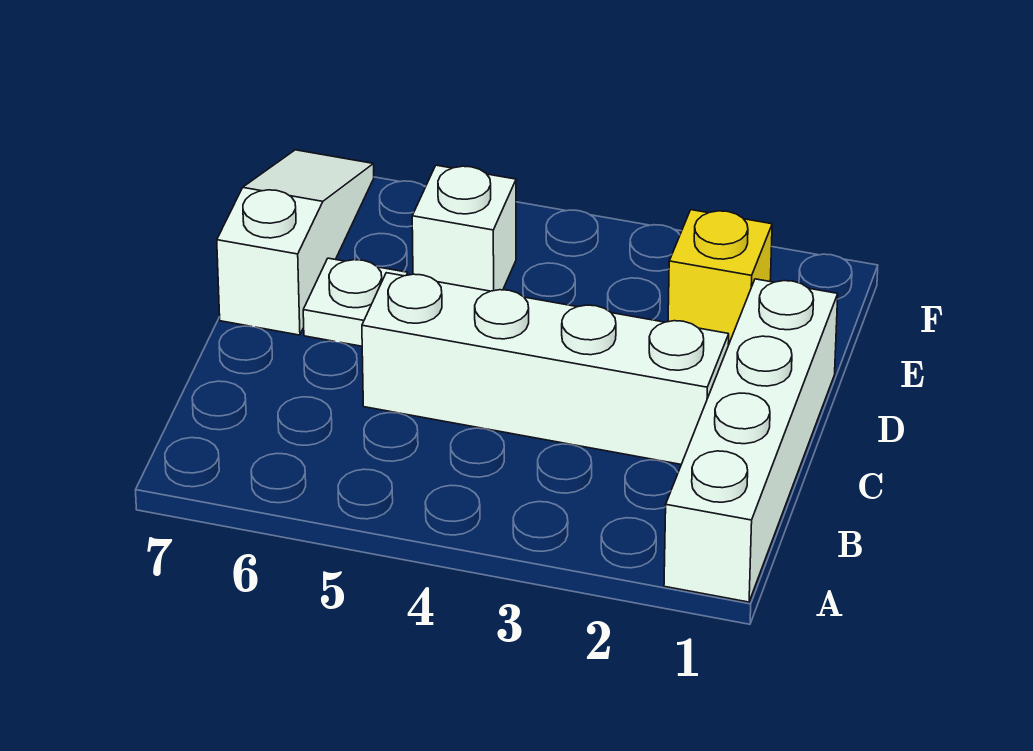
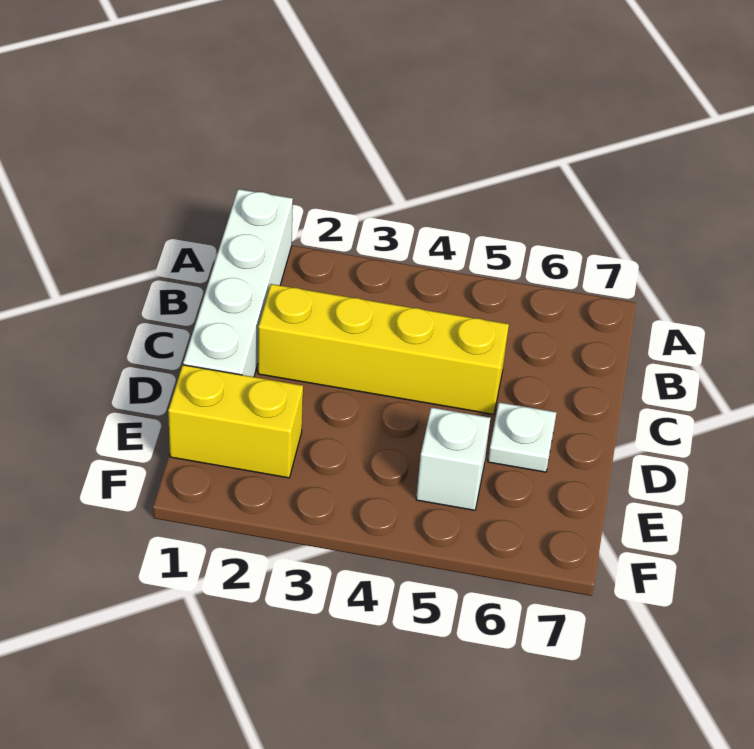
white 1x4 brick [362,273,729,464] -> yellow 1x4 brick [258,284,509,414]
white 1x3 slope [217,150,374,335] -> none
yellow 1x1 brick [668,210,772,345] -> yellow 1x2 brick [168,365,303,478]

